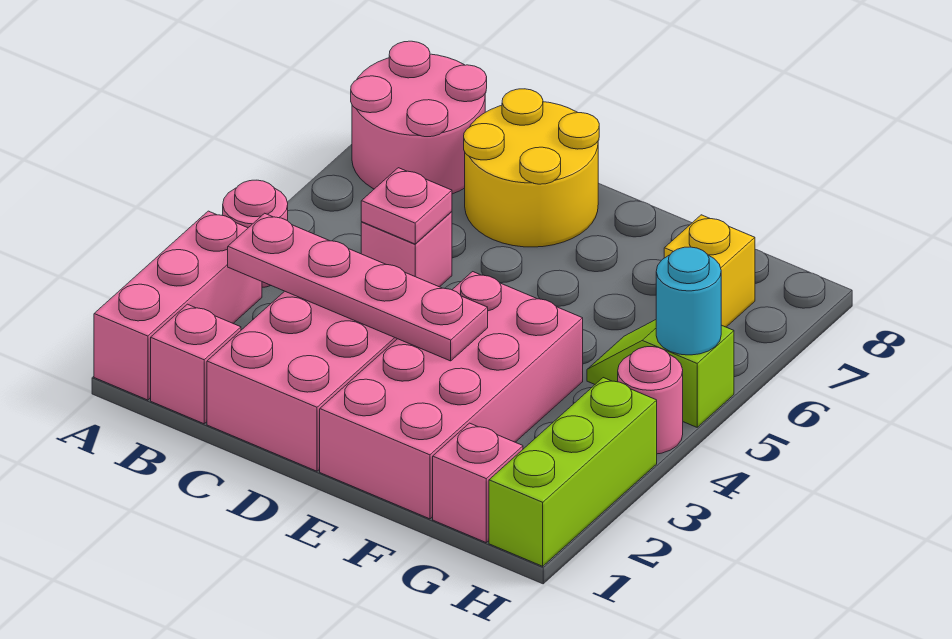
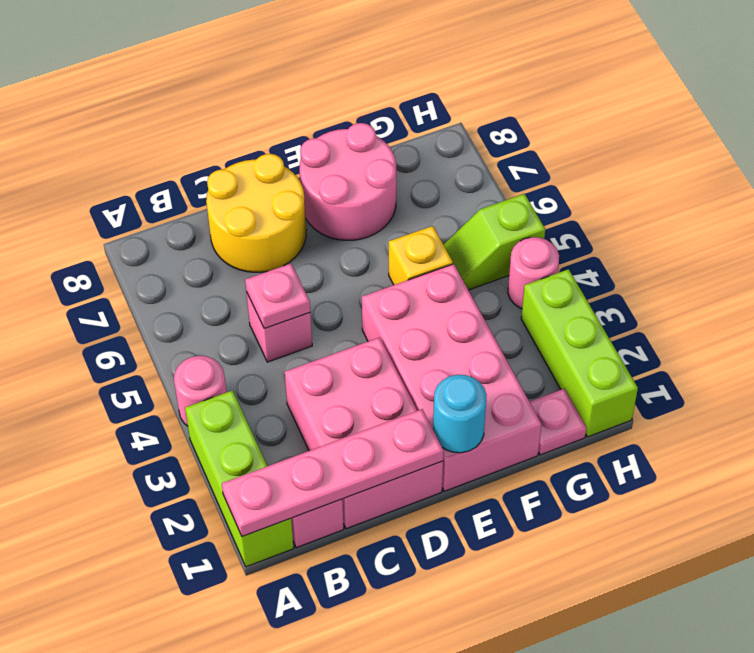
pink 1x3 brick [94,211,262,400] -> lime 1x3 brick [185,390,294,567]
pink 2x2 round brick [351,41,487,194] -> pink 2x2 round brick moved to [300,123,396,240]
pink 1x4 plate [228,213,488,361] -> pink 1x4 plate moved to [222,409,444,537]
pink 1x1 brick [433,423,523,542] -> pink 1x1 plate [530,389,587,455]
yellow 1x1 brick [664,215,755,327] -> yellow 1x1 brick moved to [389,226,453,285]
cyan 1x1 round brick [656,247,721,355] -> cyan 1x1 round brick moved to [433,375,487,453]

